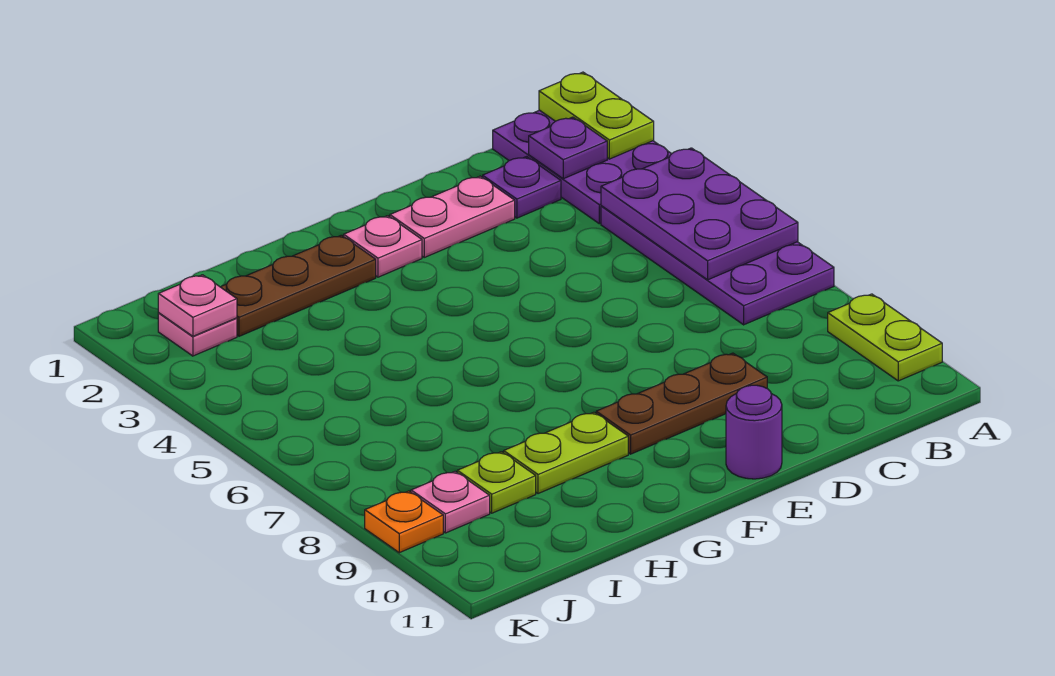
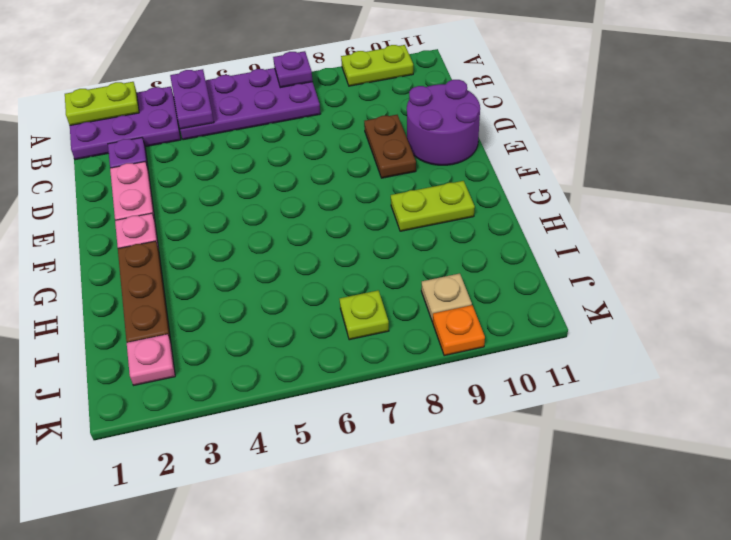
purple 2x3 plate [601,148,798,280] -> purple 1x2 plate [170,69,214,129]
purple 1x1 plate [529,117,607,179] -> purple 1x1 plate moved to [273,51,313,88]
brown 1x3 plate [596,353,767,454] -> brown 1x2 plate [364,115,416,178]
purple 1x1 round brick [726,385,782,479] -> purple 2x2 round brick [407,80,480,165]
lime 1x2 plate [504,412,628,494] -> lime 1x2 plate turned to [391,181,475,231]
lime 1x1 plate [457,452,536,513] -> lime 1x1 plate moved to [340,290,389,340]
pink 1x1 plate [158,275,237,336] -> none
pink 1x1 plate [411,471,490,533] -> tan 1x1 plate [421,273,472,322]

